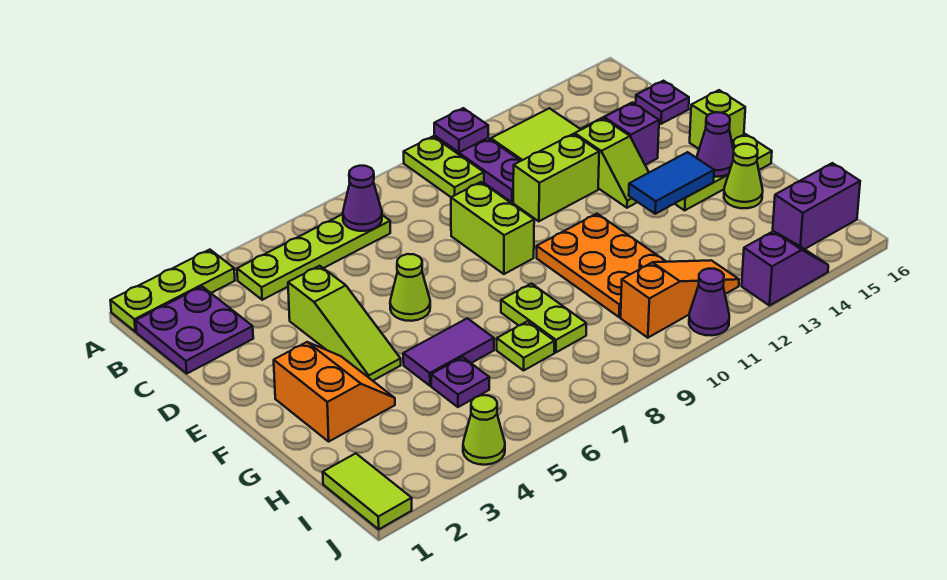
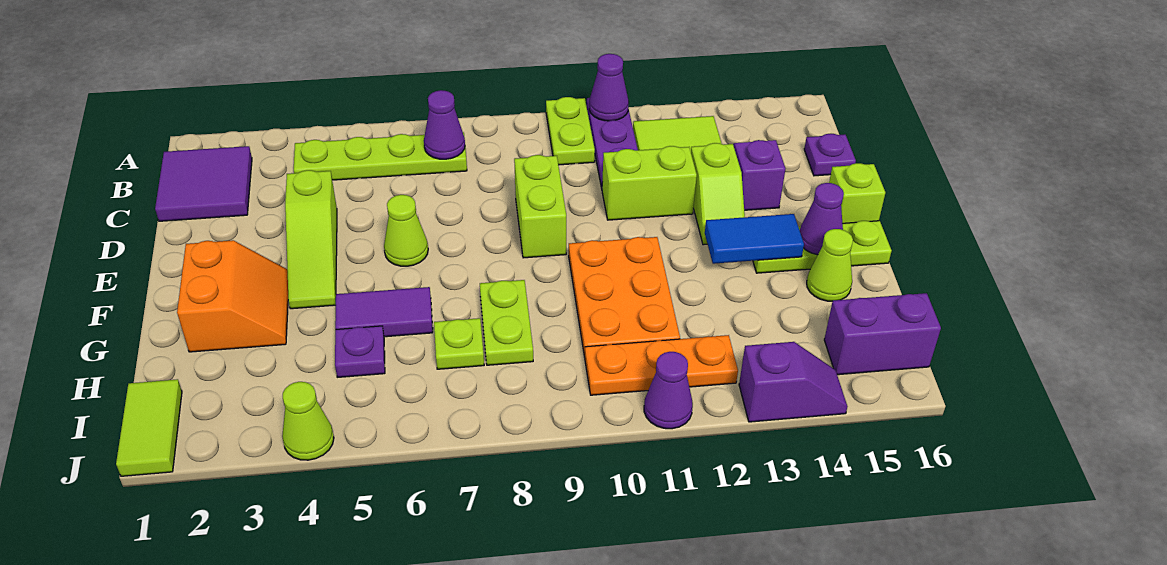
lime 1x3 plate [110,250,235,332] -> none
purple 1x1 plate [434,108,488,152] -> purple 1x1 cone [589,54,629,121]
purple 2x2 plate [136,287,253,373] -> purple 2x2 tile [155,146,252,221]
orange 1x3 slope [621,260,739,338] -> orange 1x3 plate [585,335,738,395]

